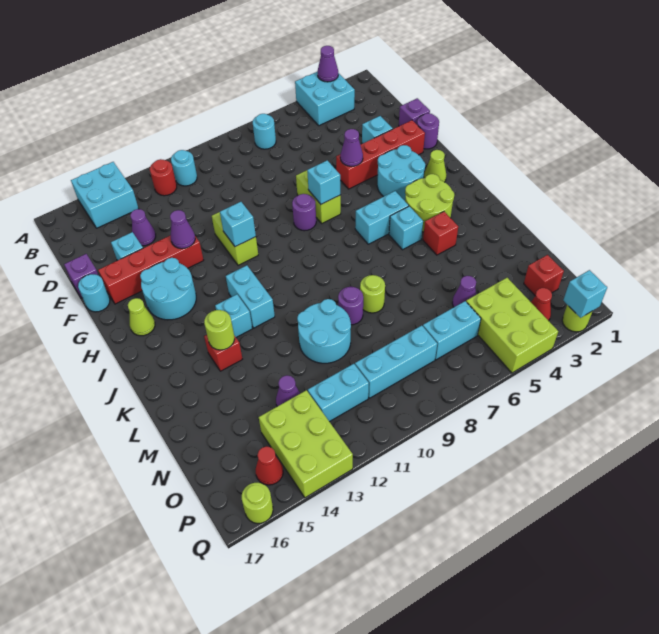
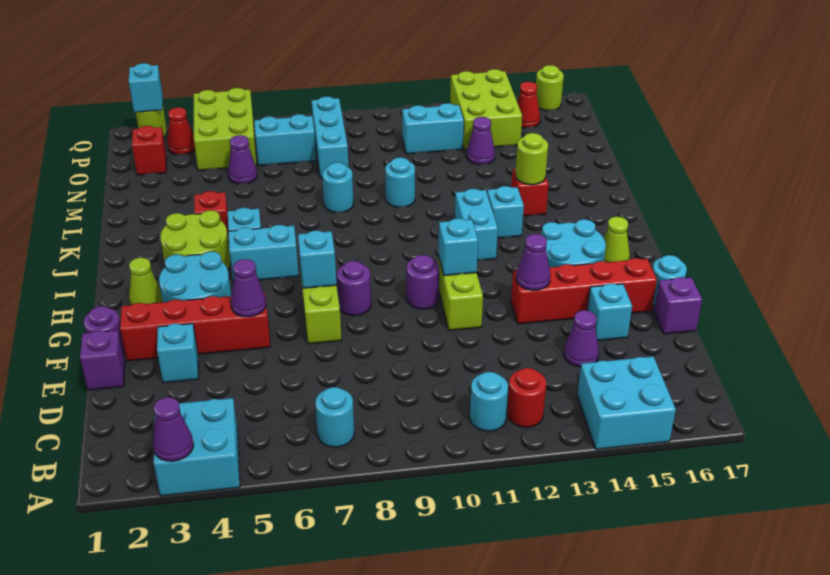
lime 1x1 round brick [360,275,385,313] -> cyan 1x1 round brick [322,162,354,213]
purple 1x1 round brick [338,287,363,325] -> purple 1x1 round brick moved to [406,255,439,309]
cyan 2x2 round brick [297,299,351,363] -> cyan 1x1 round brick [385,158,415,207]
cyan 1x3 brick [355,326,437,398] -> cyan 1x3 brick turned to [312,97,349,178]

